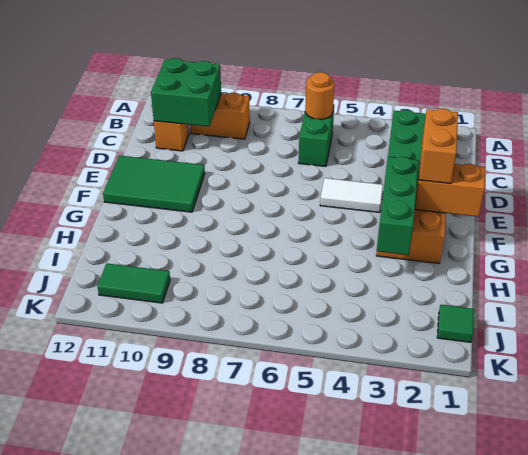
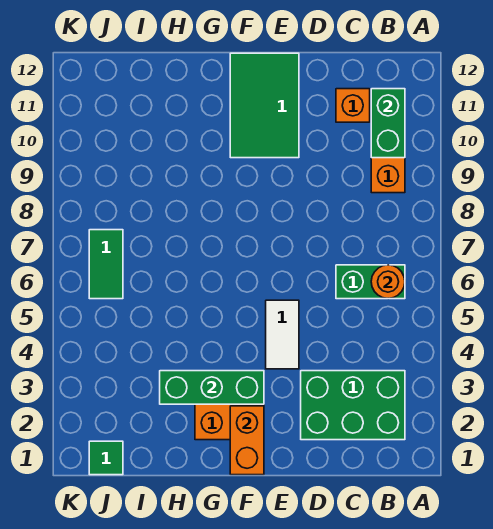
green 2x2 brick [151,58,221,127] -> green 1x2 brick [371,89,405,158]
orange 1x2 brick [419,108,458,184] -> none
green 1x2 tile [97,263,170,303] -> green 1x2 tile moved to [89,230,123,299]

